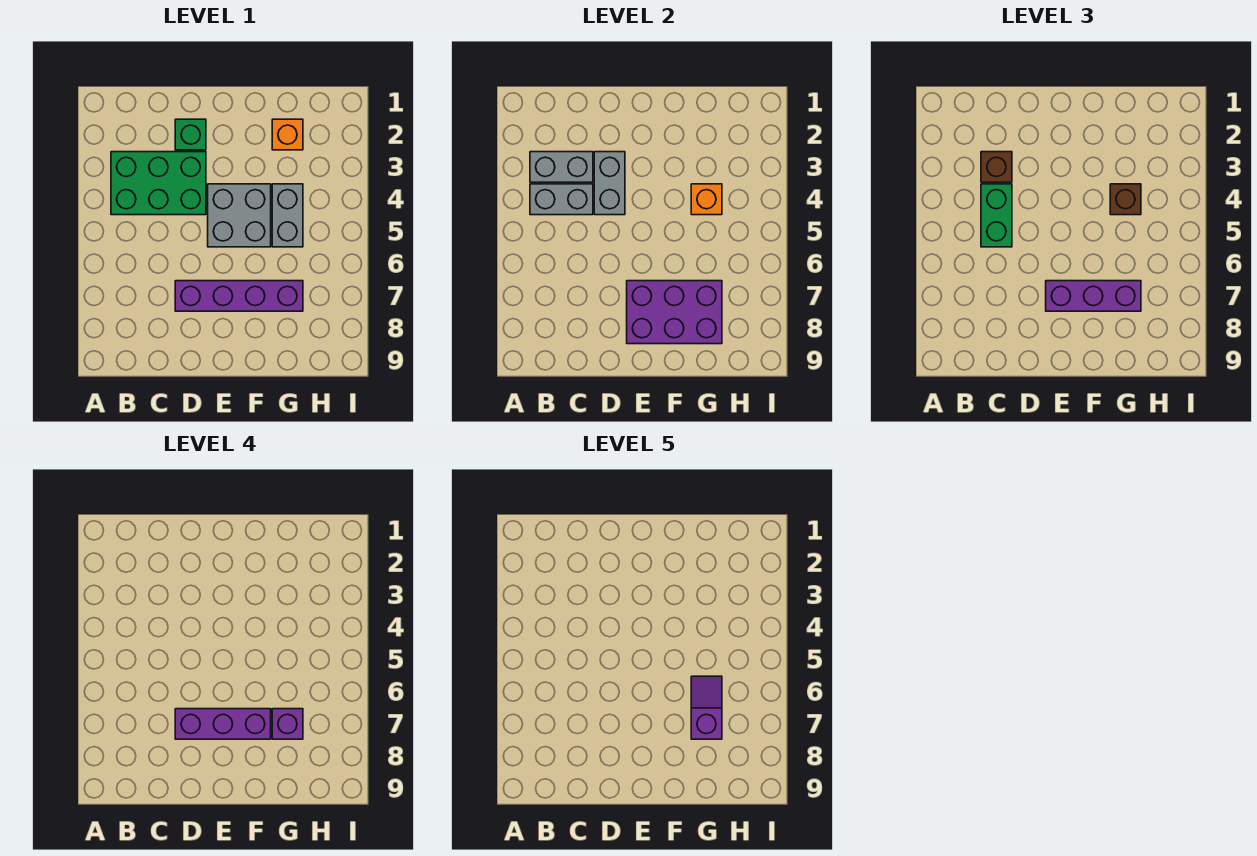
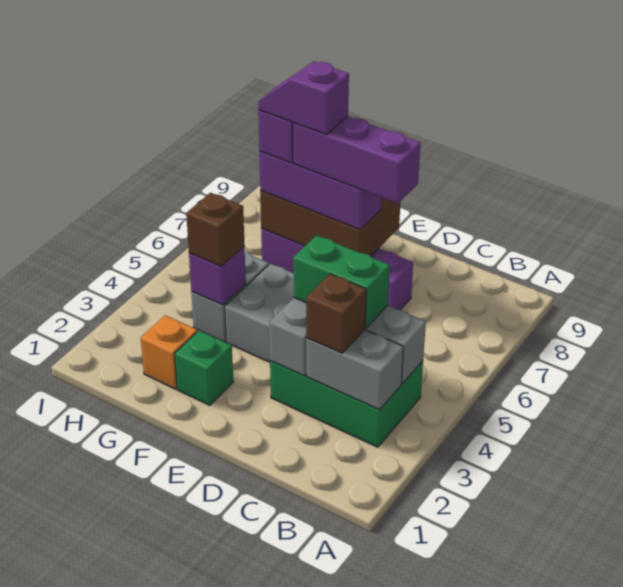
green 1x2 brick [981,184,1012,247] -> green 1x2 brick turned to [293,235,390,328]
green 1x1 brick [175,119,206,150] -> green 1x1 brick moved to [175,331,233,405]
purple 2x3 brick [627,281,722,344] -> brown 2x3 brick [260,191,401,256]
orange 1x1 brick [691,184,722,215] -> purple 1x1 brick [189,246,246,305]
purple 1x2 slope [691,676,722,739] -> purple 1x2 slope turned to [258,62,349,135]

